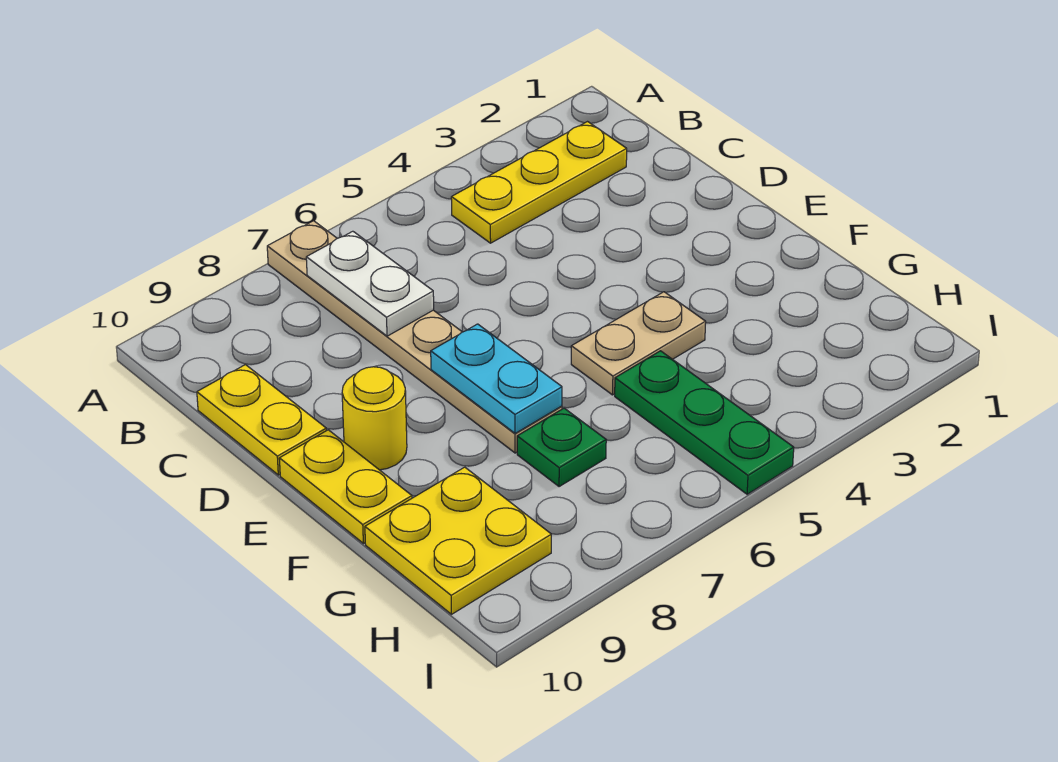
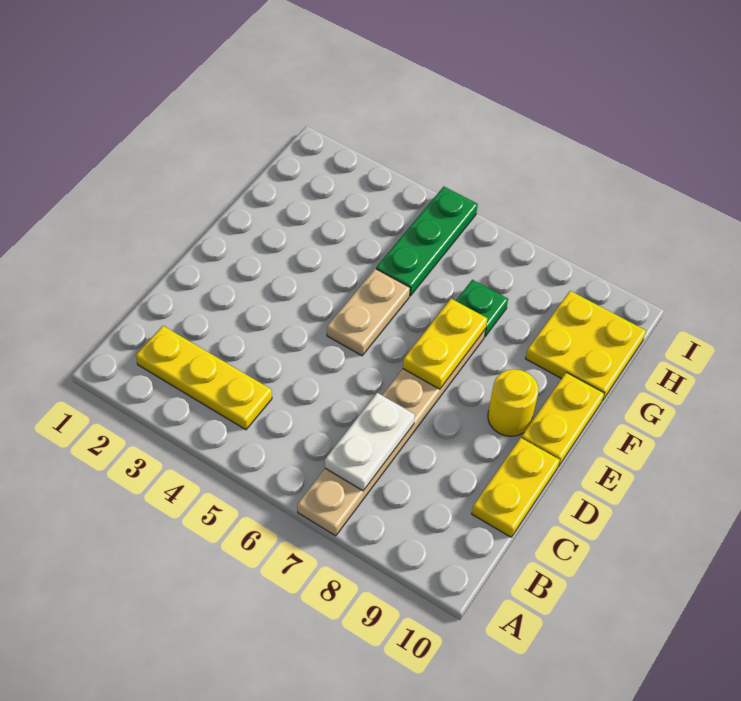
cyan 1x2 plate [431,324,562,433] -> yellow 1x2 plate [403,299,487,389]
tan 1x2 plate [571,292,706,395] -> tan 1x2 plate turned to [327,269,410,356]

